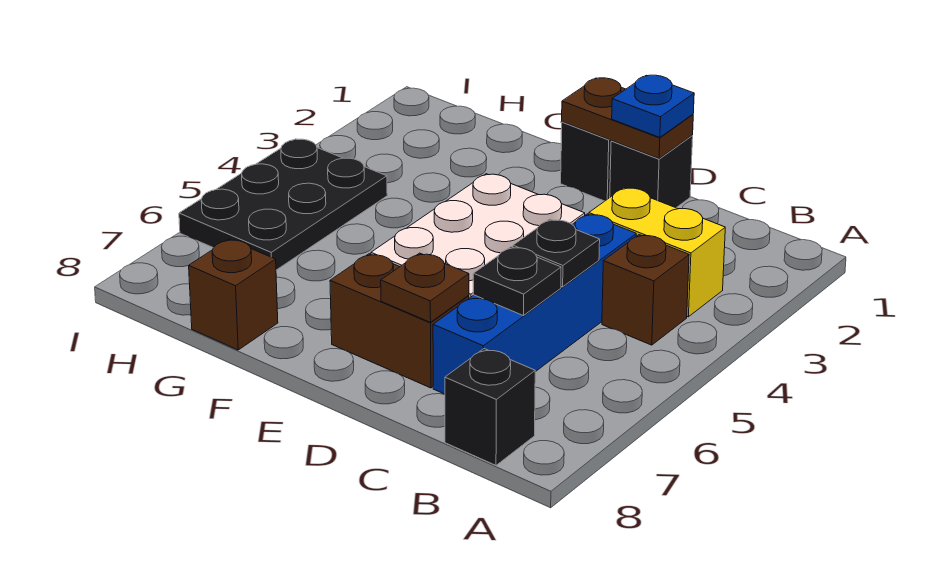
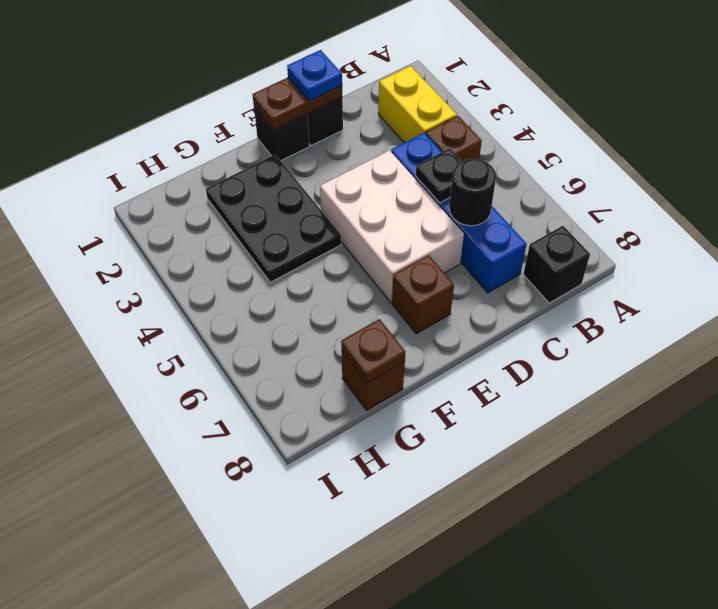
yellow 1x2 brick [589,188,725,317] -> yellow 1x2 brick turned to [378,66,457,143]
black 1x1 plate [473,247,561,316] -> black 1x1 round brick [449,159,496,226]
brown 1x2 brick [330,254,469,388] -> brown 1x1 brick [392,255,454,334]
brown 1x1 plate [381,253,469,322] -> brown 1x1 plate moved to [341,319,405,383]
black 2x3 plate [179,139,387,270] -> black 2x3 plate moved to [206,155,341,282]

